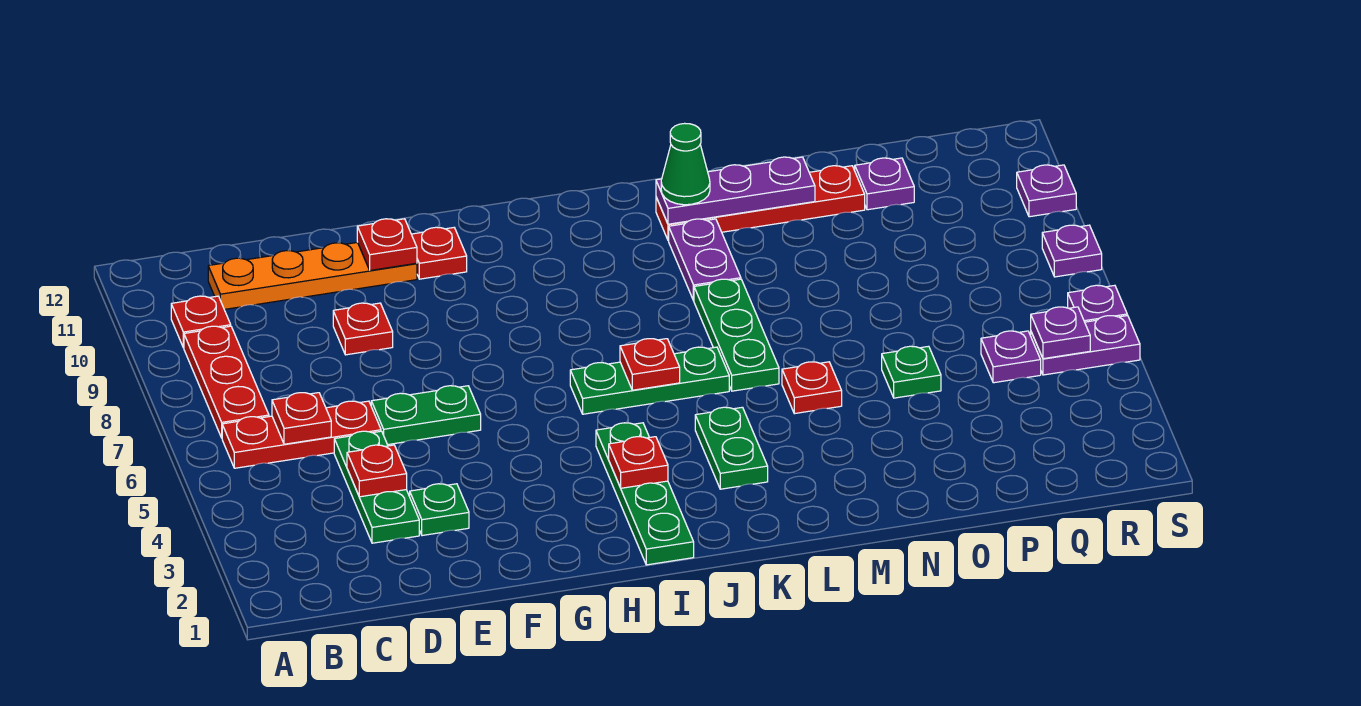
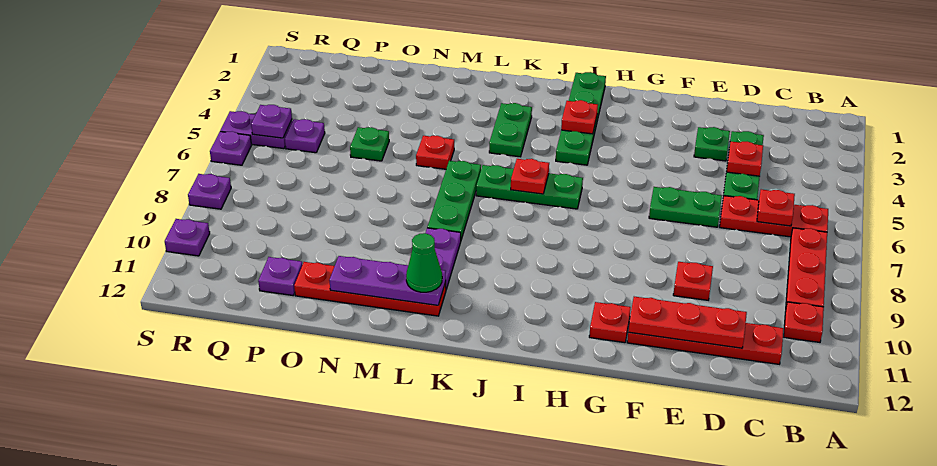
orange 1x4 plate [208,242,417,309] -> red 1x4 plate [627,323,784,364]
red 1x1 plate [357,219,417,270] -> red 1x3 plate [628,297,747,348]

